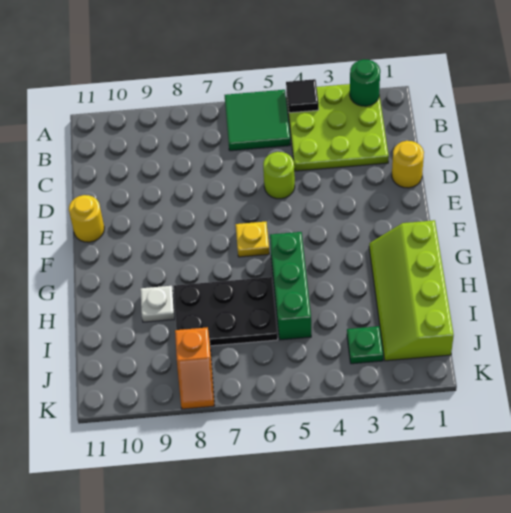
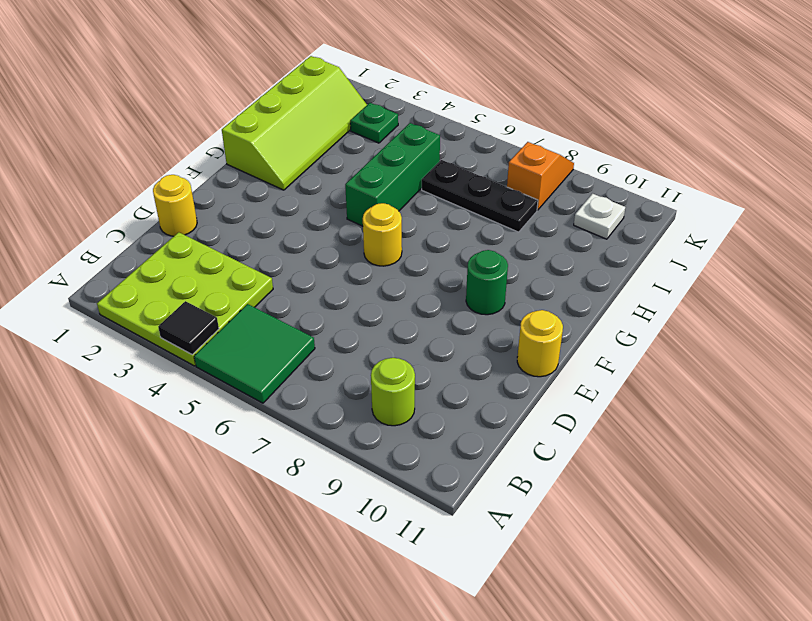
green 1x1 round brick [350,60,380,106] -> green 1x1 round brick moved to [466,250,508,315]
lime 1x1 round brick [263,152,295,199] -> lime 1x1 round brick moved to [371,358,415,426]
yellow 1x1 plate [236,222,269,257] -> yellow 1x1 round brick [363,203,402,266]
black 2x3 plate [174,277,278,346] -> black 1x3 plate [422,160,538,232]
white 1x1 plate [140,286,175,322] -> white 1x1 plate moved to [574,194,625,239]

